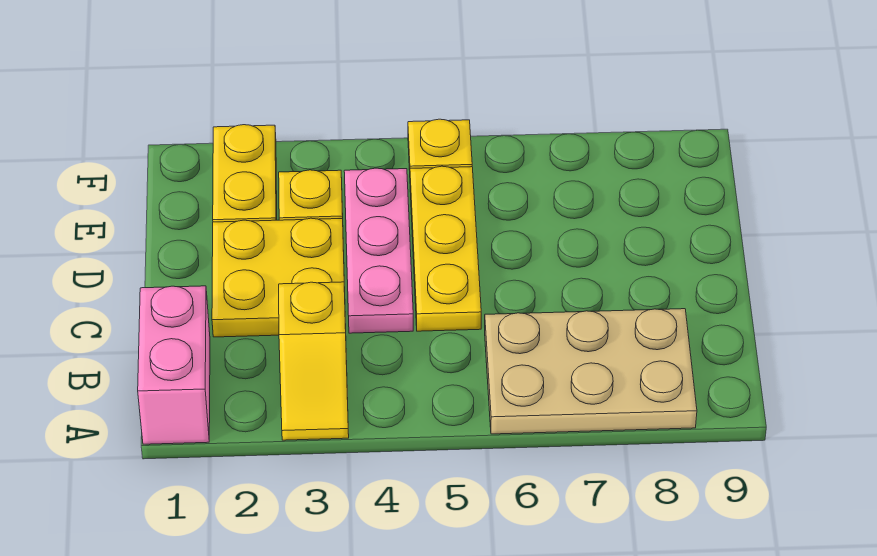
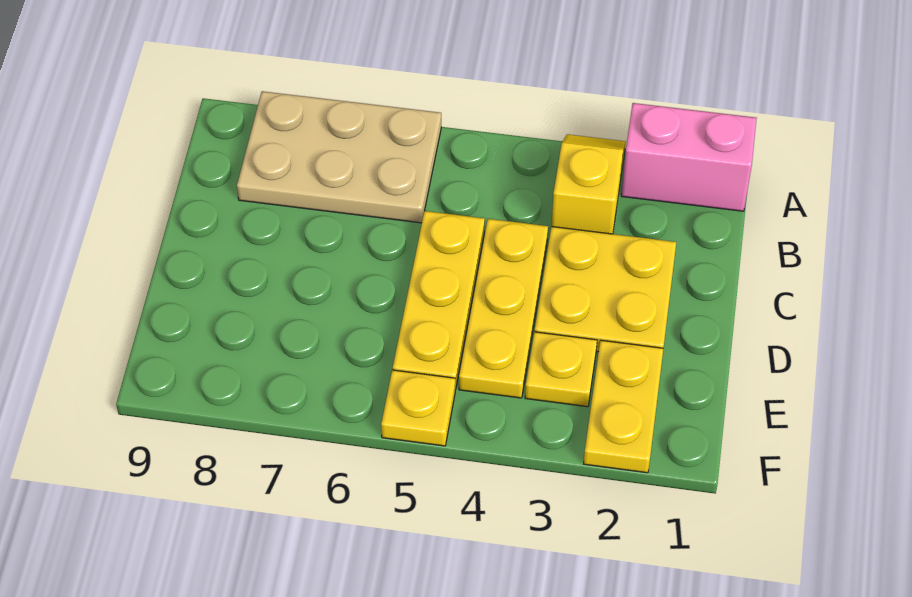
pink 1x2 brick [138,286,210,444] -> pink 1x2 brick turned to [621,103,757,211]
pink 1x3 plate [344,168,413,333] -> yellow 1x3 plate [459,219,548,398]

